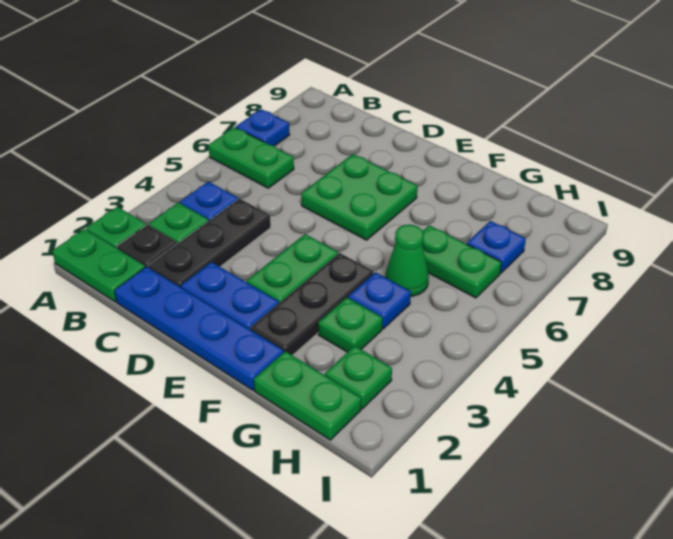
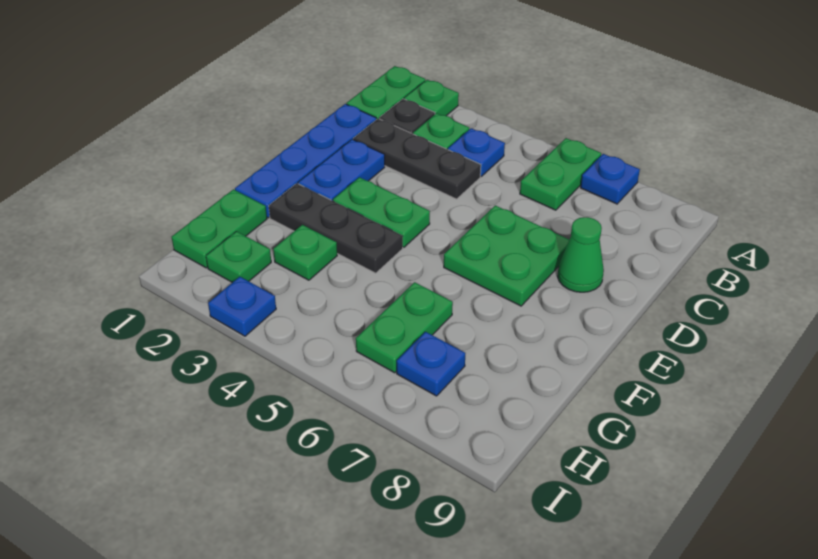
blue 1x1 plate [348,272,411,329] -> blue 1x1 plate moved to [208,277,276,336]
green 1x1 cone [385,225,429,296] -> green 1x1 cone moved to [557,217,604,292]

